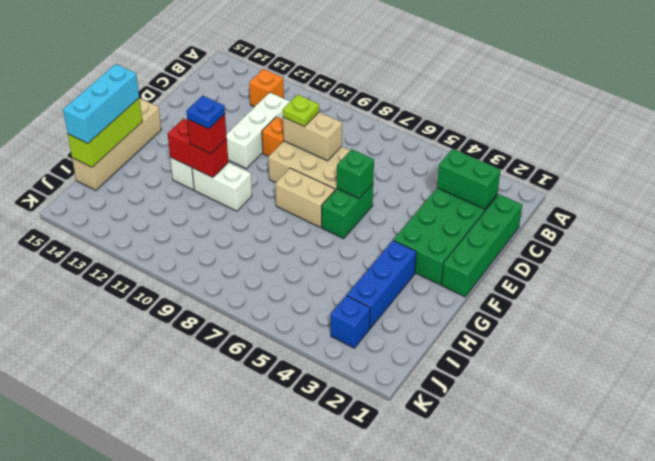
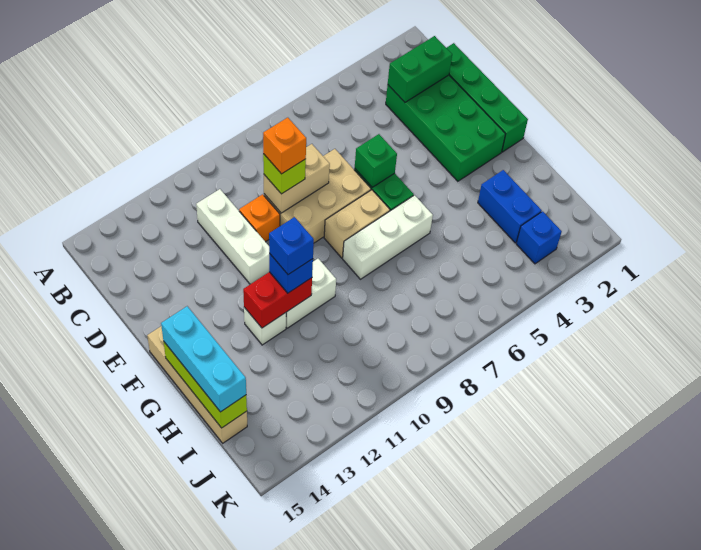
orange 1x1 brick [249,69,284,107] -> orange 1x1 brick moved to [263,118,306,174]
lime 1x1 plate [283,95,319,127] -> lime 1x1 brick [263,154,306,194]
blue 1x3 brick [347,240,416,329] -> blue 1x2 brick [478,170,542,243]
none -> white 1x3 brick [343,195,433,279]
red 1x1 brick [187,114,227,154] -> blue 1x1 brick [269,253,313,293]
blue 1x1 plate [186,96,225,129] -> blue 1x1 brick [269,217,314,275]

